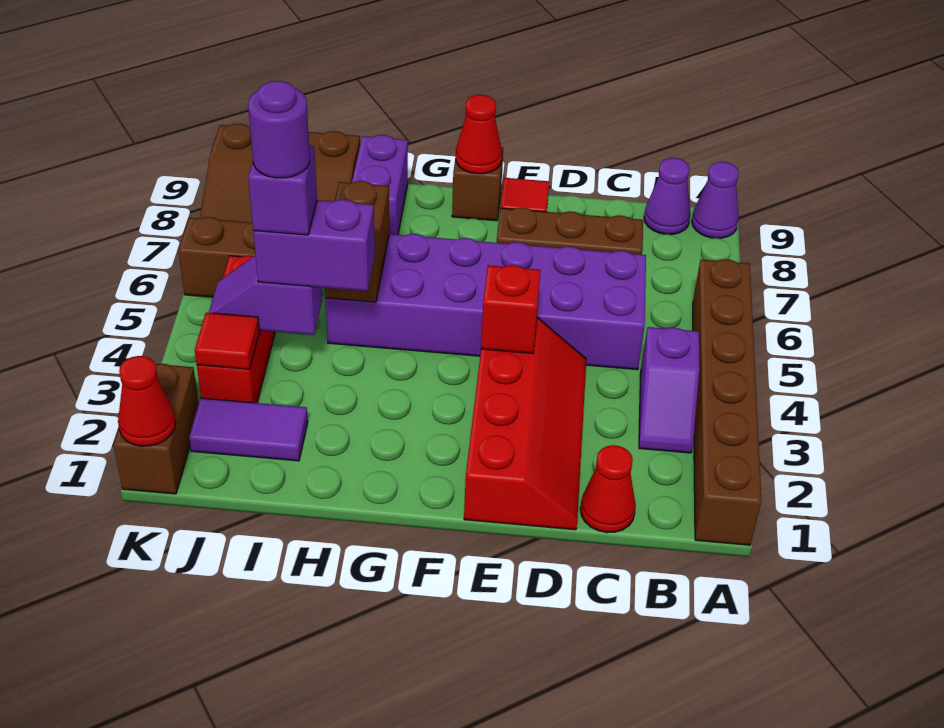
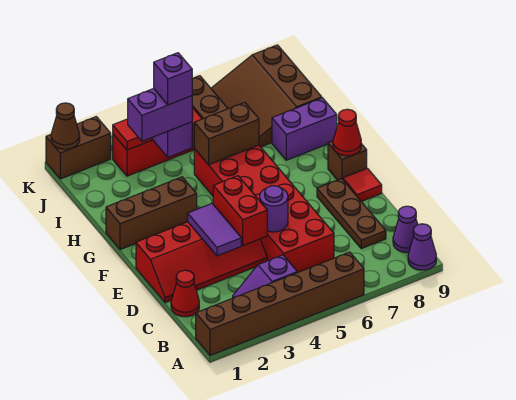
purple 2x6 brick [325,234,646,370] -> red 2x6 brick [194,145,334,273]
red 1x1 brick [481,265,540,353] -> red 1x2 brick [213,176,267,245]
none -> brown 1x3 brick [106,177,197,250]
purple 1x2 brick [253,200,375,291] -> purple 1x2 brick turned to [128,89,192,141]
purple 1x2 tile [189,398,308,461] -> purple 1x2 tile moved to [188,204,241,256]
purple 1x1 round brick [248,81,310,178] -> purple 1x1 round brick moved to [260,186,288,232]
red 1x1 cone [118,356,176,446] -> brown 1x1 cone [51,103,80,149]

